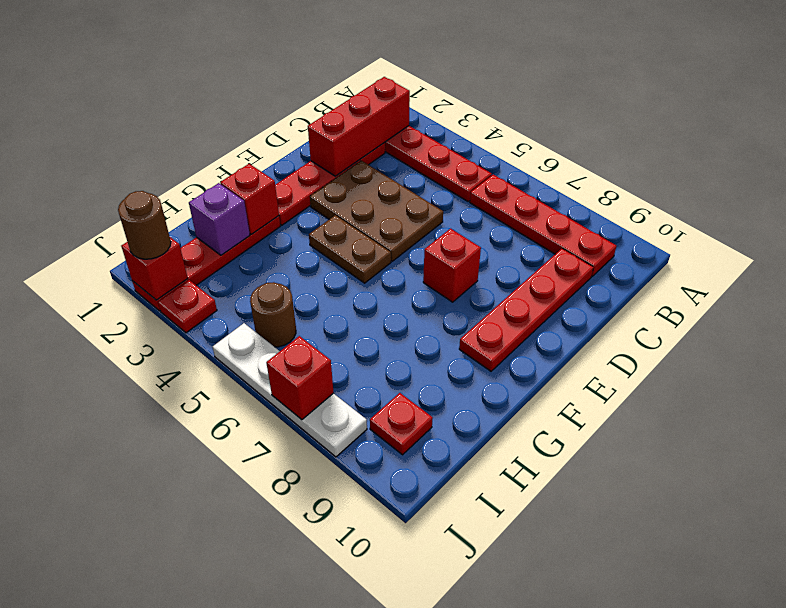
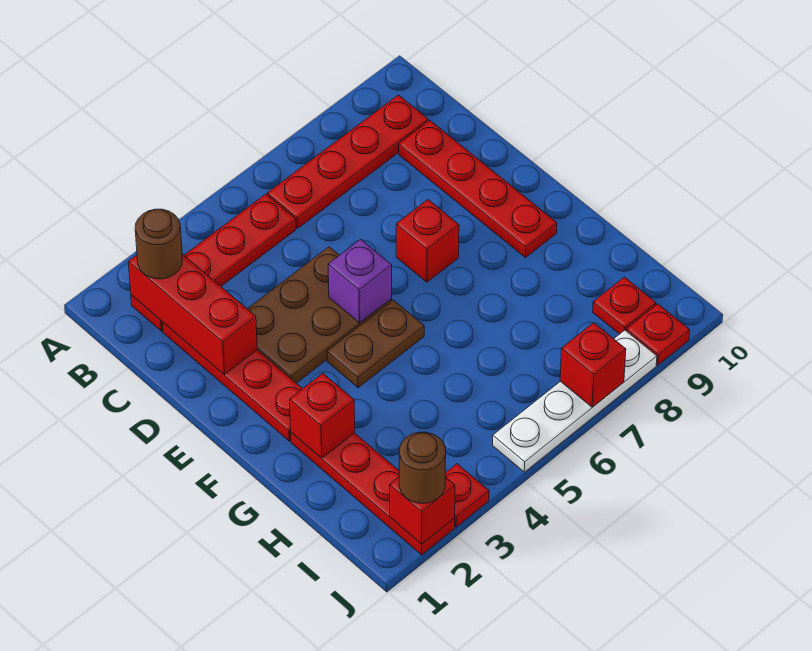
purple 1x1 brick [189,183,250,255] -> purple 1x1 brick moved to [328,239,392,323]
brown 1x1 round brick [250,282,296,347] -> brown 1x1 round brick moved to [135,209,182,279]
none -> red 1x1 plate [626,304,690,365]

